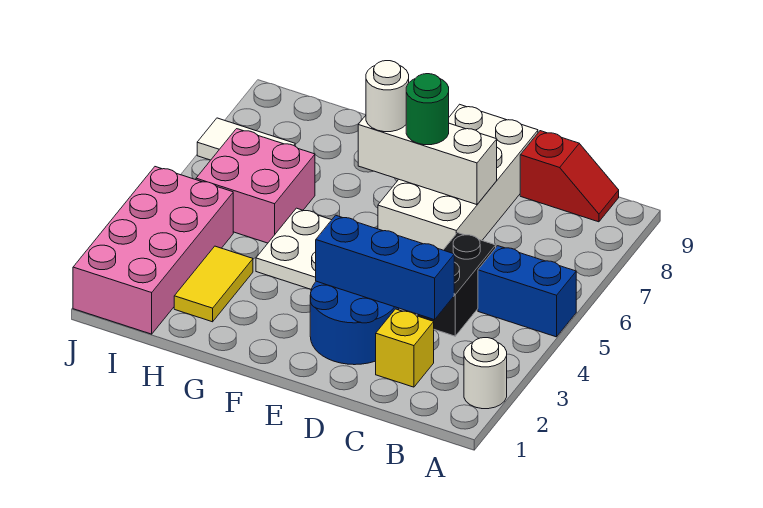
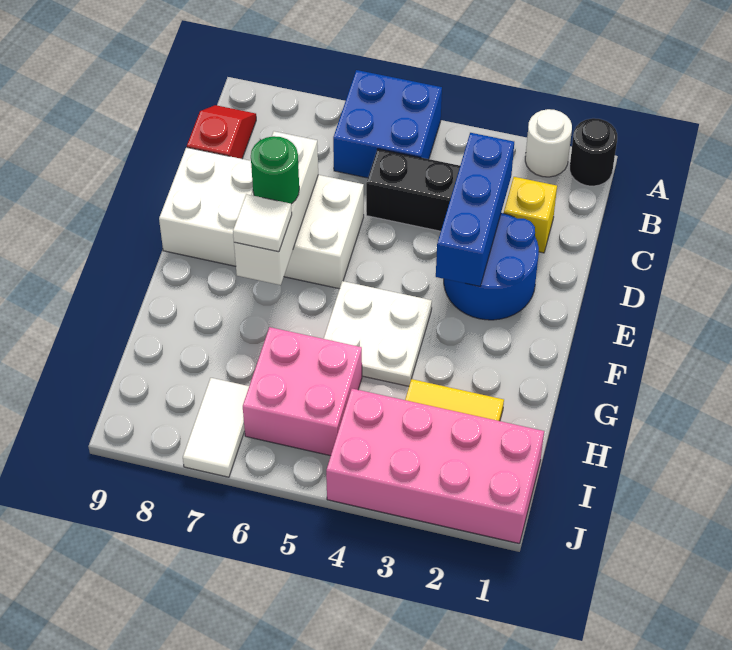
none -> black 1x1 round brick [570,118,617,186]
blue 1x2 brick [478,246,576,337] -> blue 2x2 brick [333,70,442,178]
white 1x1 round brick [366,61,409,132] -> white 1x1 tile [233,194,292,252]

